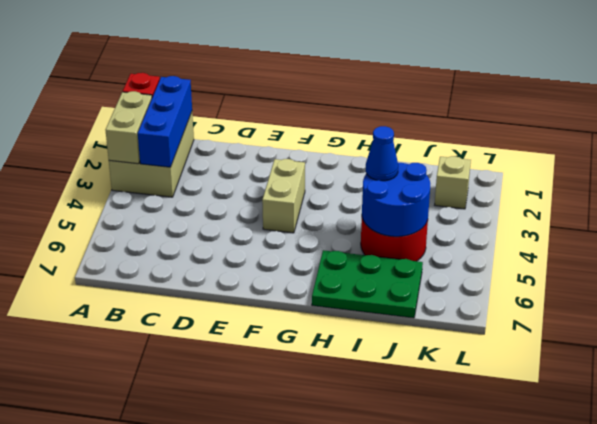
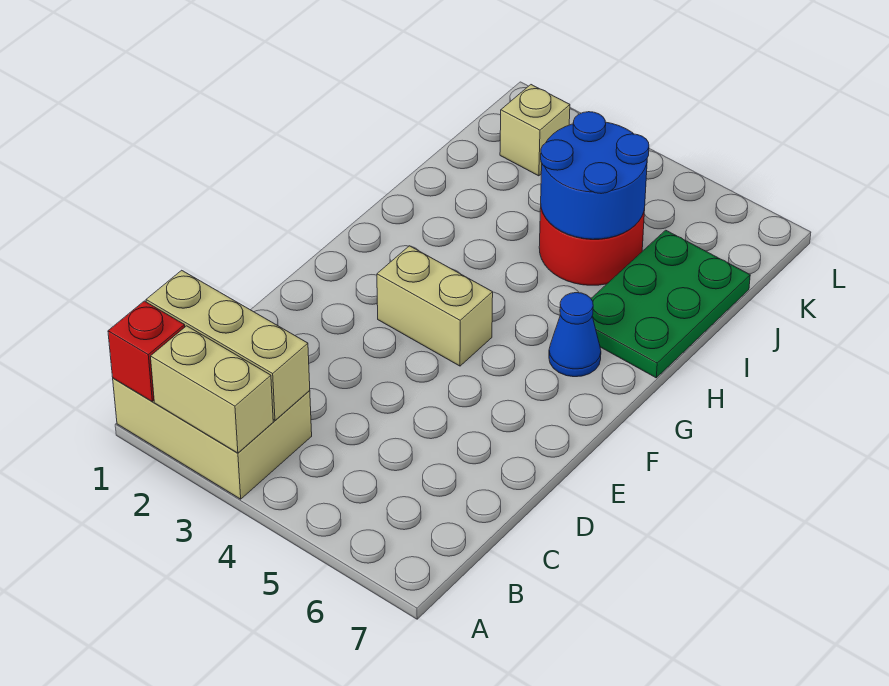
blue 1x3 brick [138,76,192,167] -> tan 1x3 brick [146,270,310,420]
blue 1x1 cone [366,126,398,181] -> blue 1x1 cone moved to [549,293,601,377]

